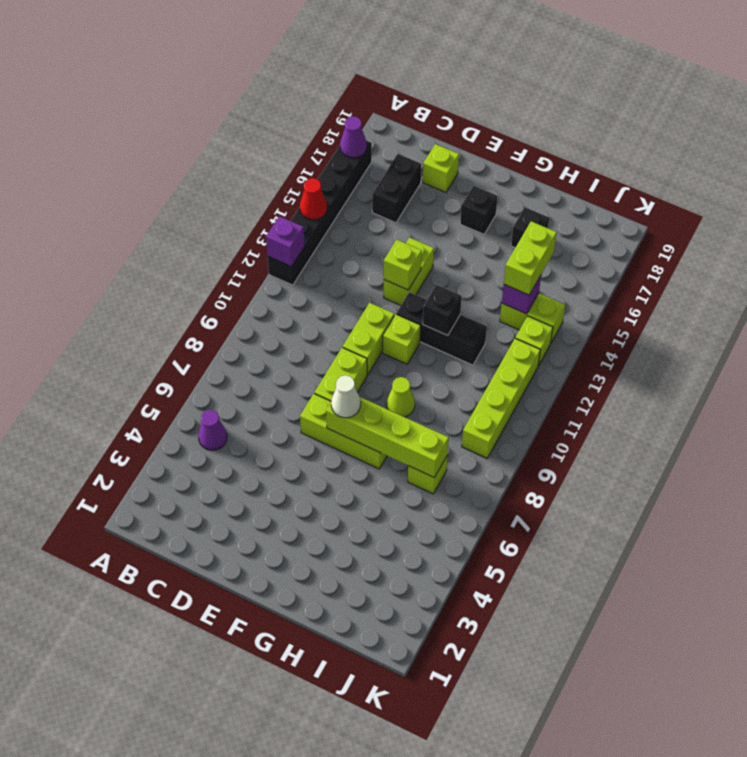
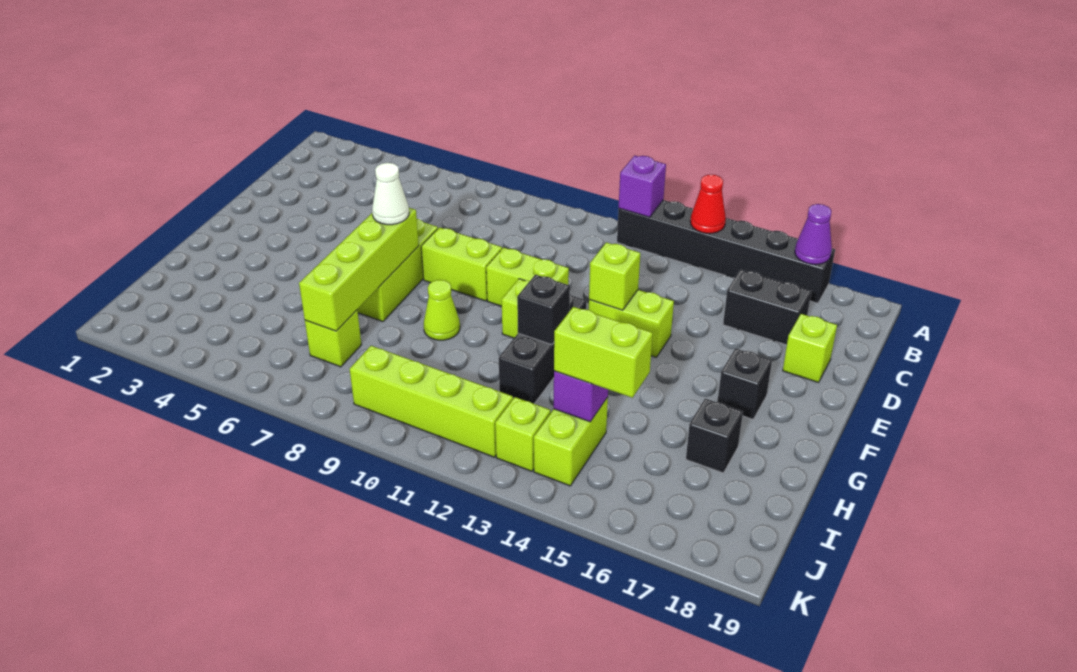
purple 1x1 cone [198,410,227,450] -> none

